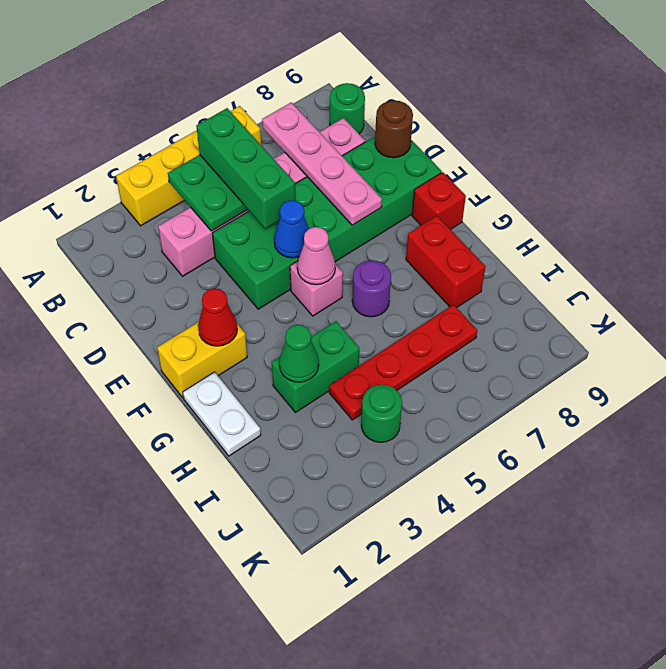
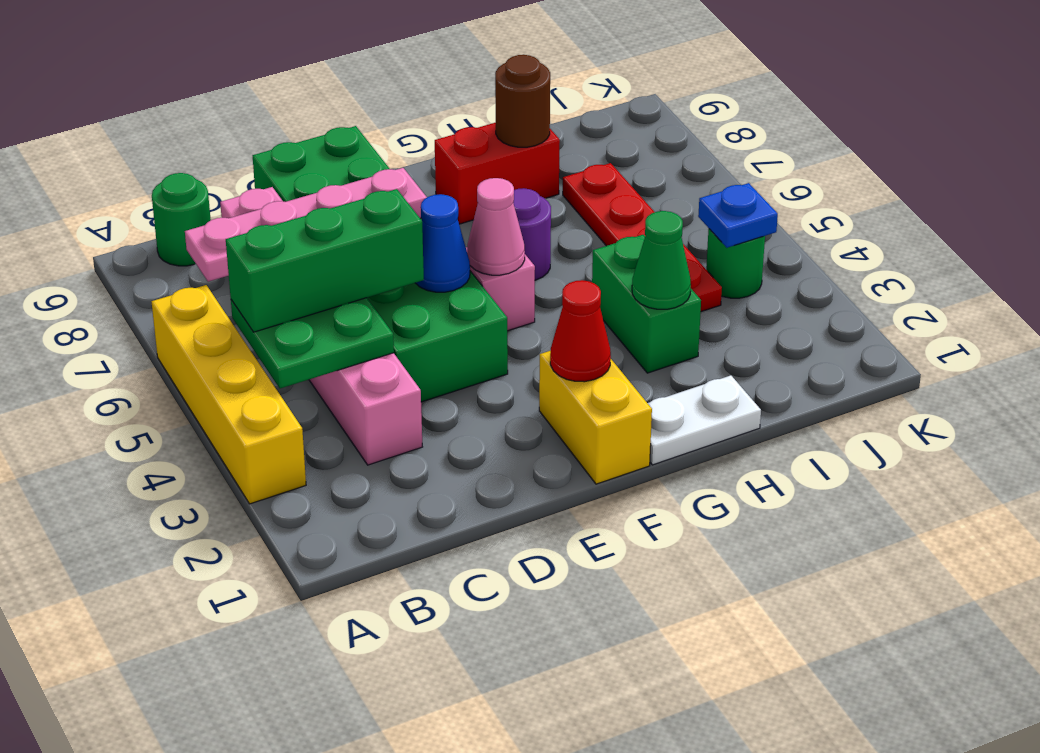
brown 1x1 round brick [375,100,413,158] -> brown 1x1 round brick moved to [495,55,550,147]
red 1x1 brick [412,172,466,230] -> none
none -> blue 1x1 plate [698,183,778,248]

